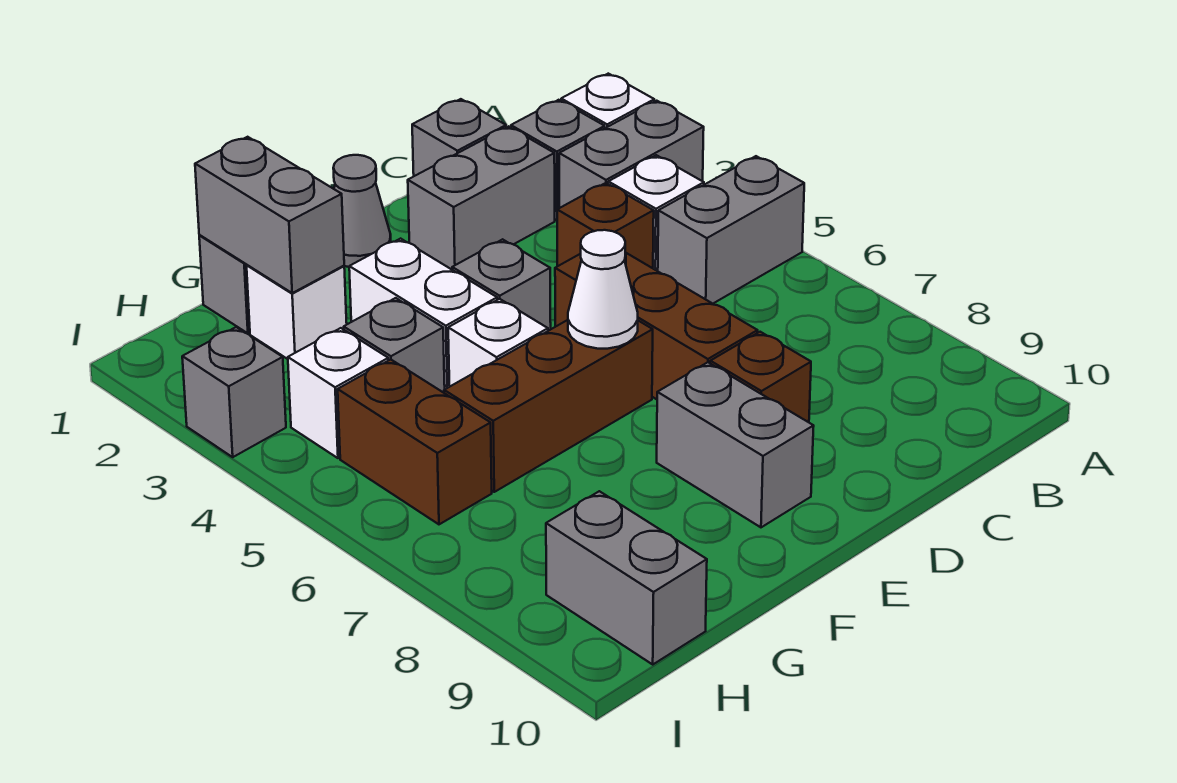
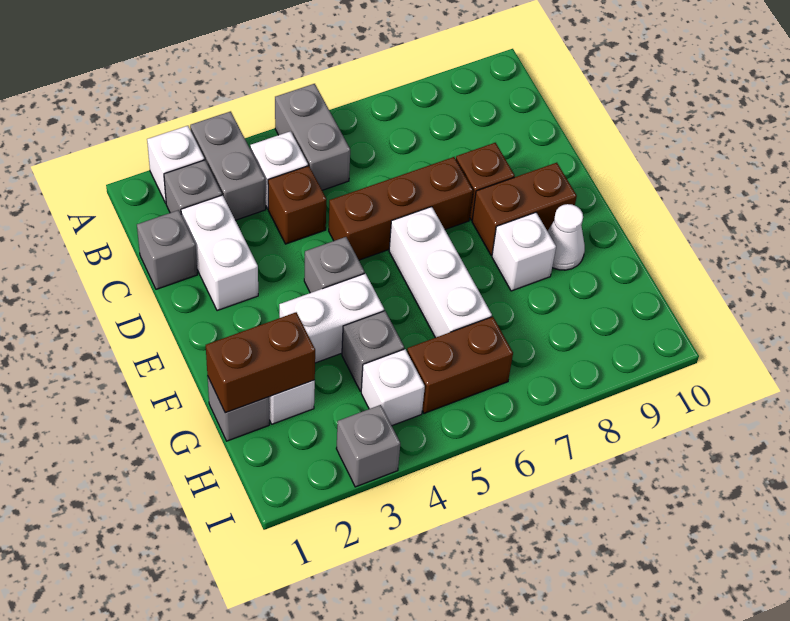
grey 1x2 brick [408,126,555,269] -> white 1x2 brick [181,195,258,311]
grey 1x1 cone [333,155,391,267] -> none
brown 1x3 brick [444,320,653,492] -> white 1x3 brick [389,207,492,338]
white 1x1 cone [568,230,638,349] -> white 1x1 cone moved to [548,204,585,270]
grey 1x2 brick [657,362,814,527] -> brown 1x2 brick [472,163,577,255]
white 1x1 brick [448,299,548,386] -> white 1x1 brick moved to [492,212,556,291]
grey 1x2 brick [195,137,344,293] -> brown 1x2 brick [206,312,315,413]
grey 1x2 brick [546,491,707,664] -> none

